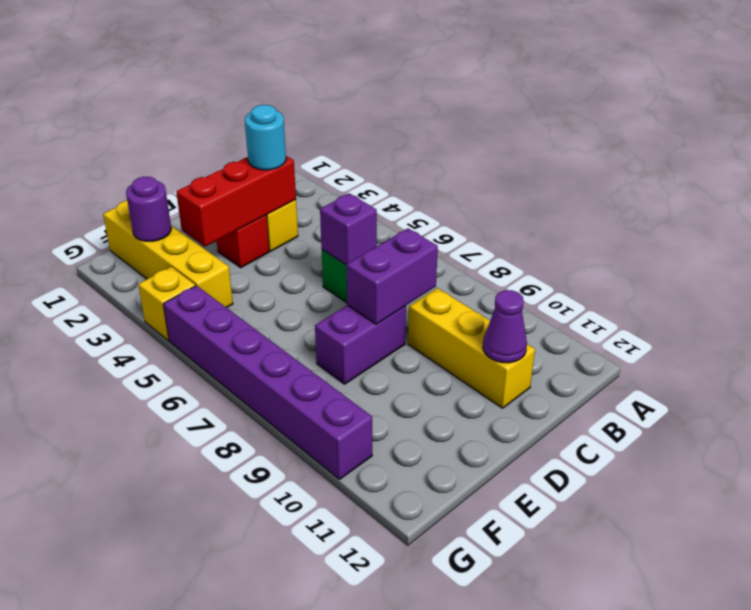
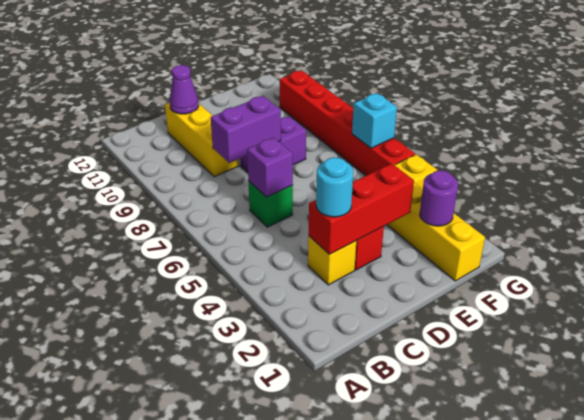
purple 1x6 brick [163,286,372,479] -> red 1x6 brick [279,71,415,175]
none -> cyan 1x1 brick [352,93,397,148]

